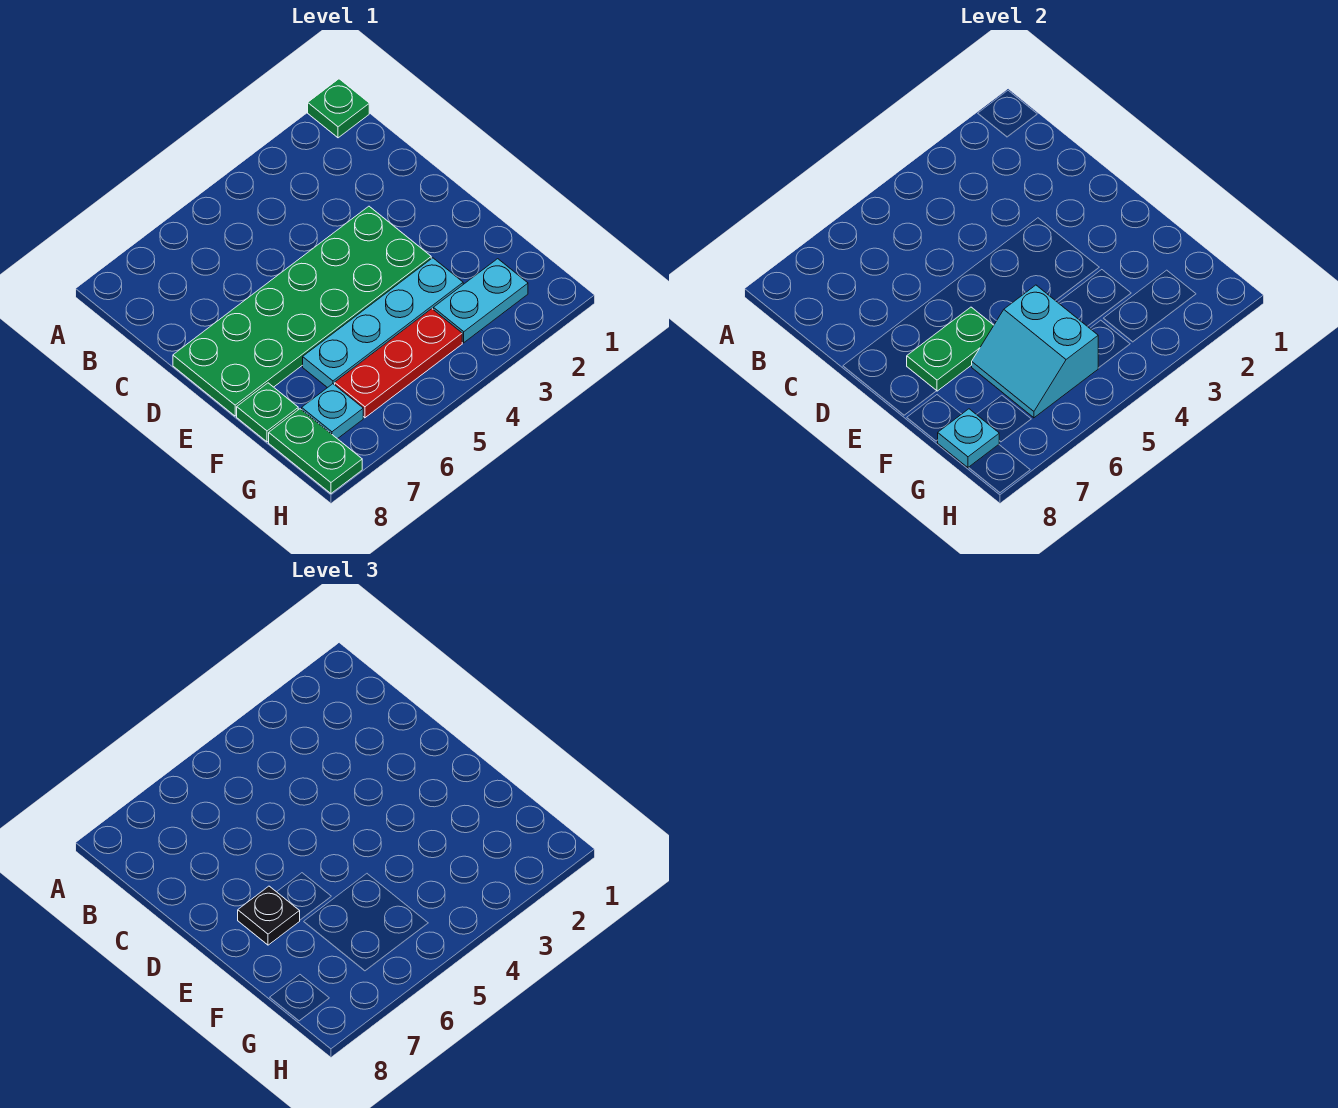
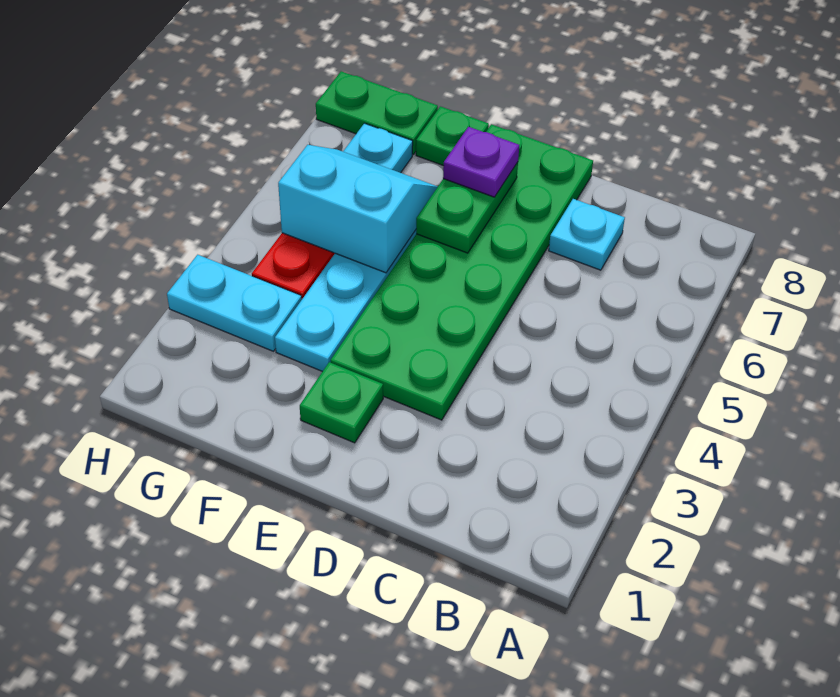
green 1x1 plate [308,79,369,138] -> green 1x1 plate moved to [300,362,383,443]
black 1x1 plate [238,886,300,945] -> purple 1x1 plate [443,127,519,197]
cyan 1x2 plate [433,259,528,343] -> cyan 1x2 plate turned to [167,255,302,351]
cyan 1x1 plate [938,409,999,468] -> cyan 1x1 plate moved to [549,199,625,270]

